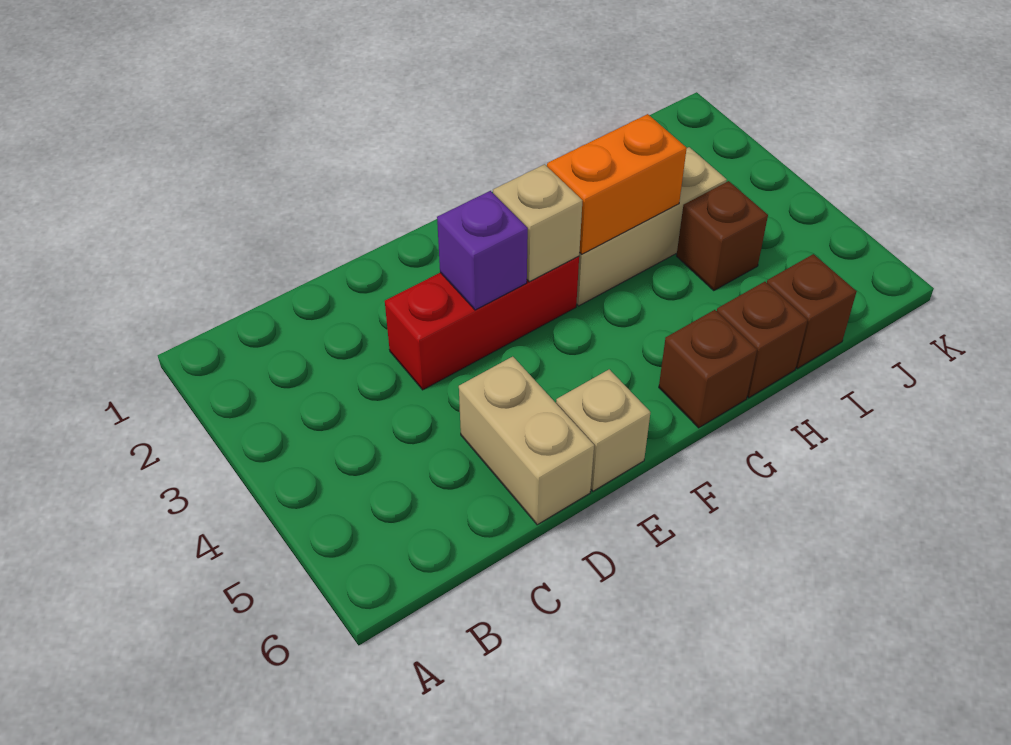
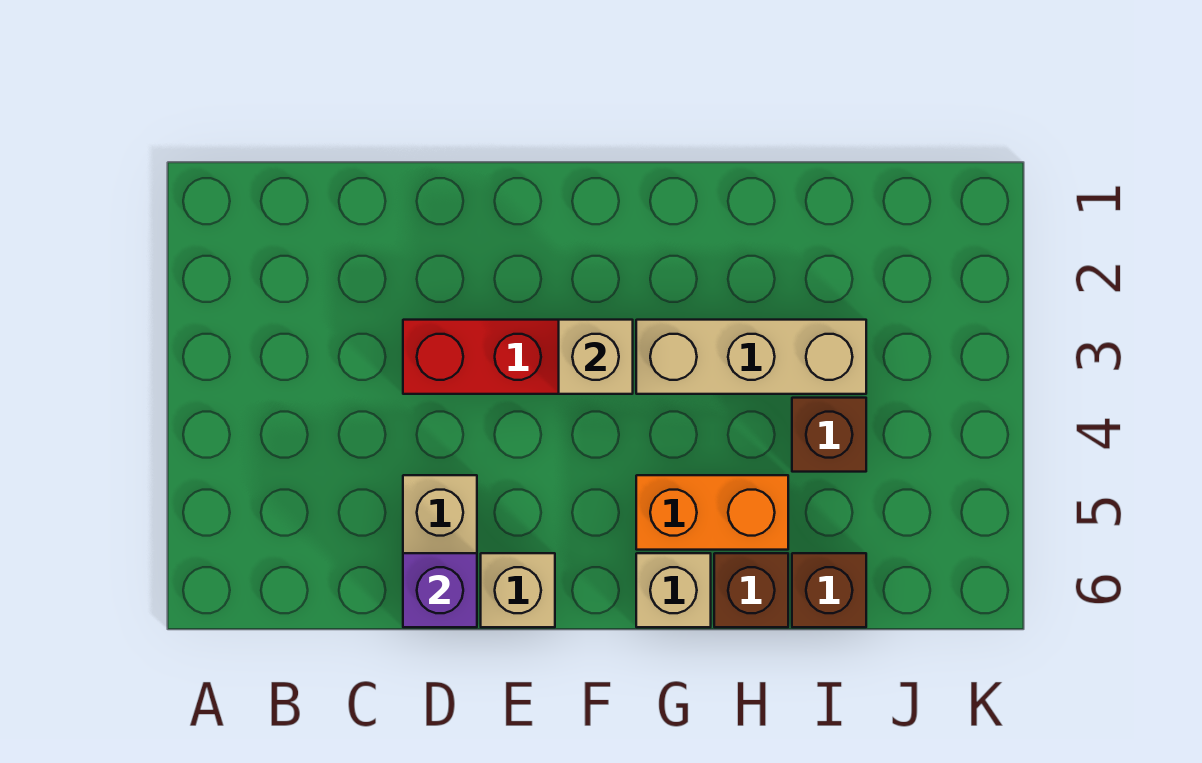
purple 1x1 brick [437,191,528,310] -> purple 1x1 brick moved to [403,553,477,627]
orange 1x2 brick [547,114,687,254] -> orange 1x2 brick moved to [636,475,788,550]
brown 1x1 brick [659,310,757,428] -> tan 1x1 brick [636,553,711,627]

